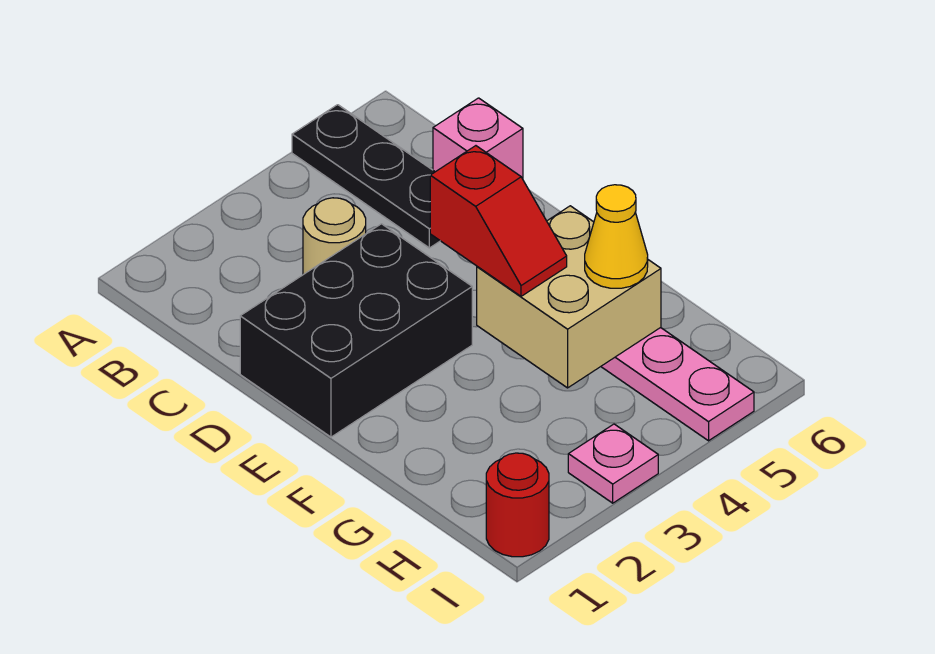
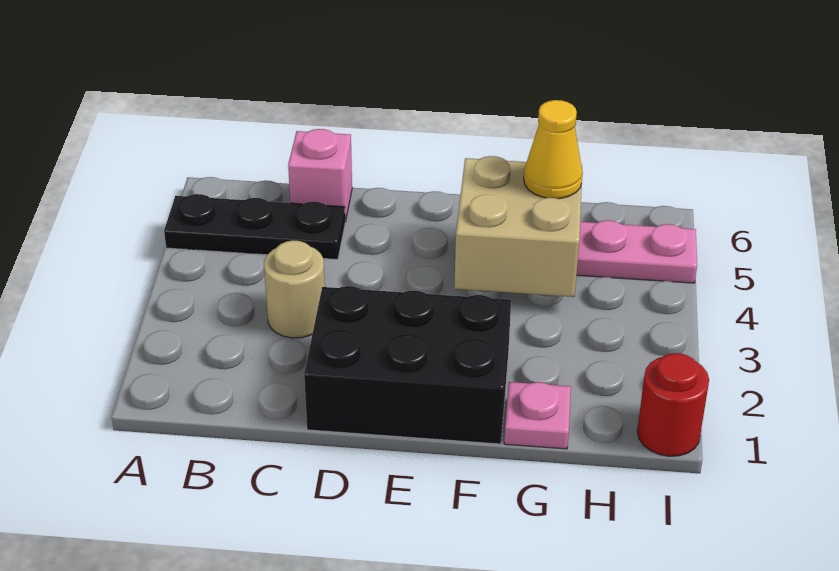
black 2x3 brick [240,224,472,437] -> black 2x3 brick turned to [304,286,511,444]
red 1x2 slope [430,146,567,296] -> none
pink 1x1 plate [568,424,658,503] -> pink 1x1 plate moved to [504,382,571,449]

